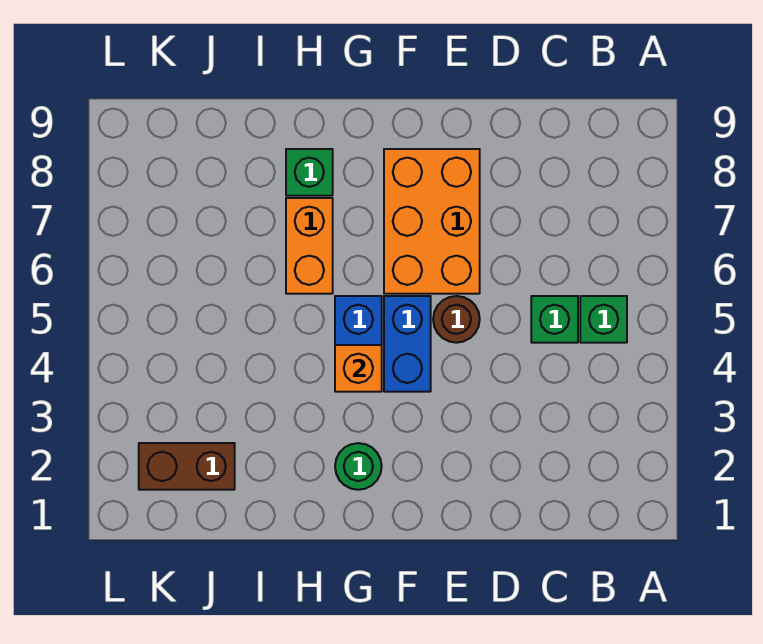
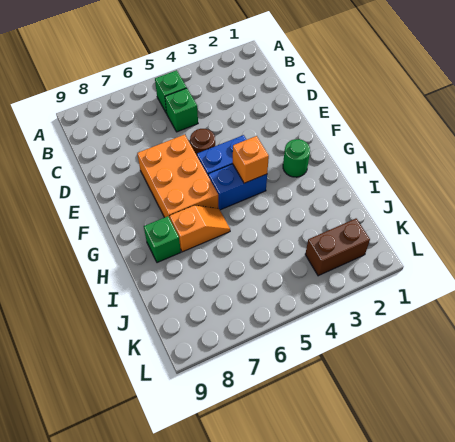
orange 2x3 brick [384,149,480,294] -> orange 2x3 brick turned to [137,134,219,219]
orange 1x2 brick [286,198,333,294] -> orange 1x2 slope [170,205,230,252]
brown 1x2 brick [139,443,235,490] -> brown 1x2 brick turned to [305,219,370,276]

